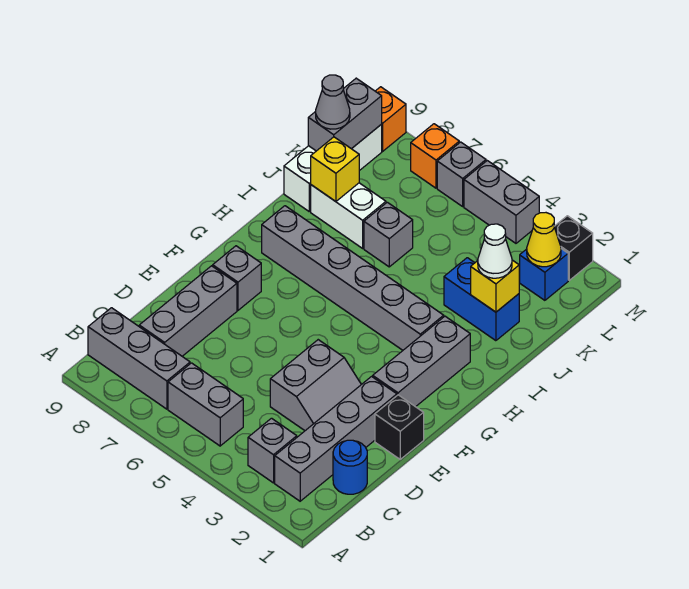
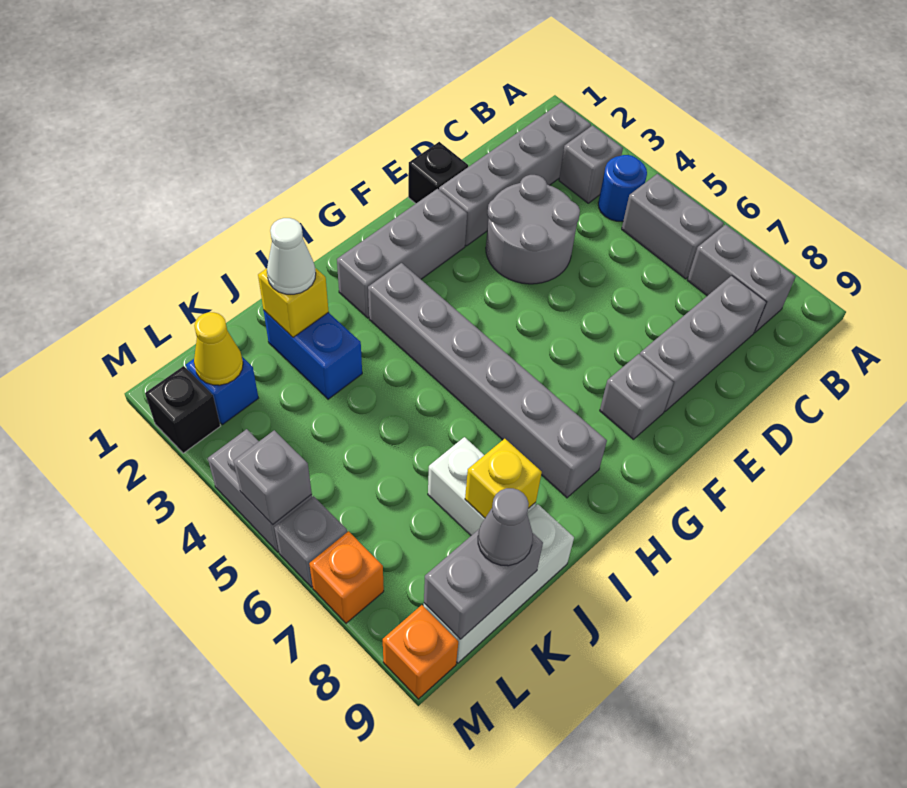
grey 1x3 brick [88,308,190,409] -> grey 1x2 brick [687,224,796,333]
blue 1x1 round brick [333,440,367,494] -> blue 1x1 round brick moved to [598,155,647,221]
grey 2x2 slope [270,340,361,431] -> grey 2x2 round brick [486,175,580,284]
grey 1x1 brick [364,202,413,267] -> grey 1x1 brick moved to [233,430,312,525]

